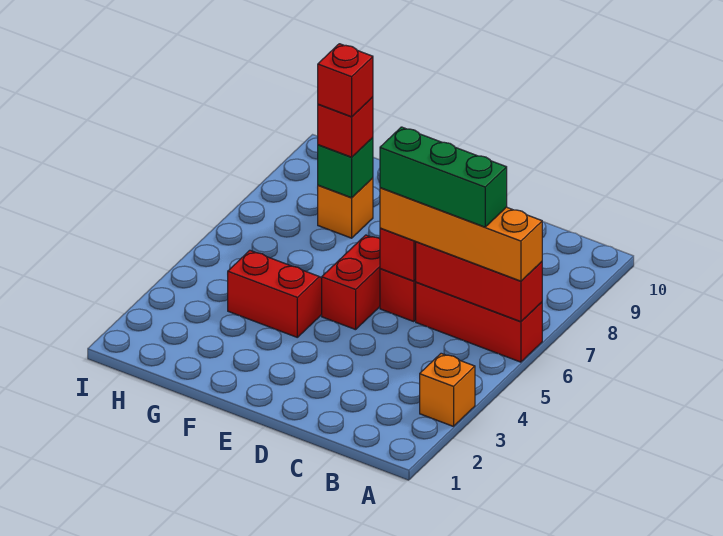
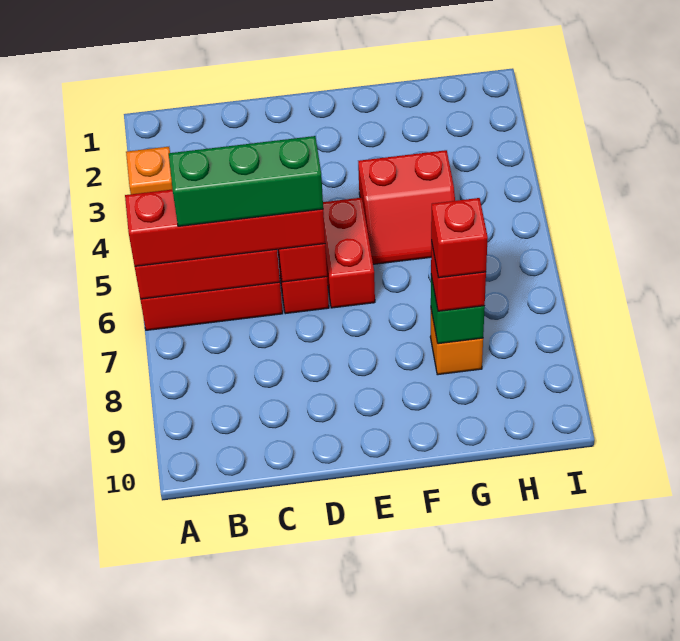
orange 1x4 brick [380,188,542,281] -> red 1x4 brick [125,189,325,266]

